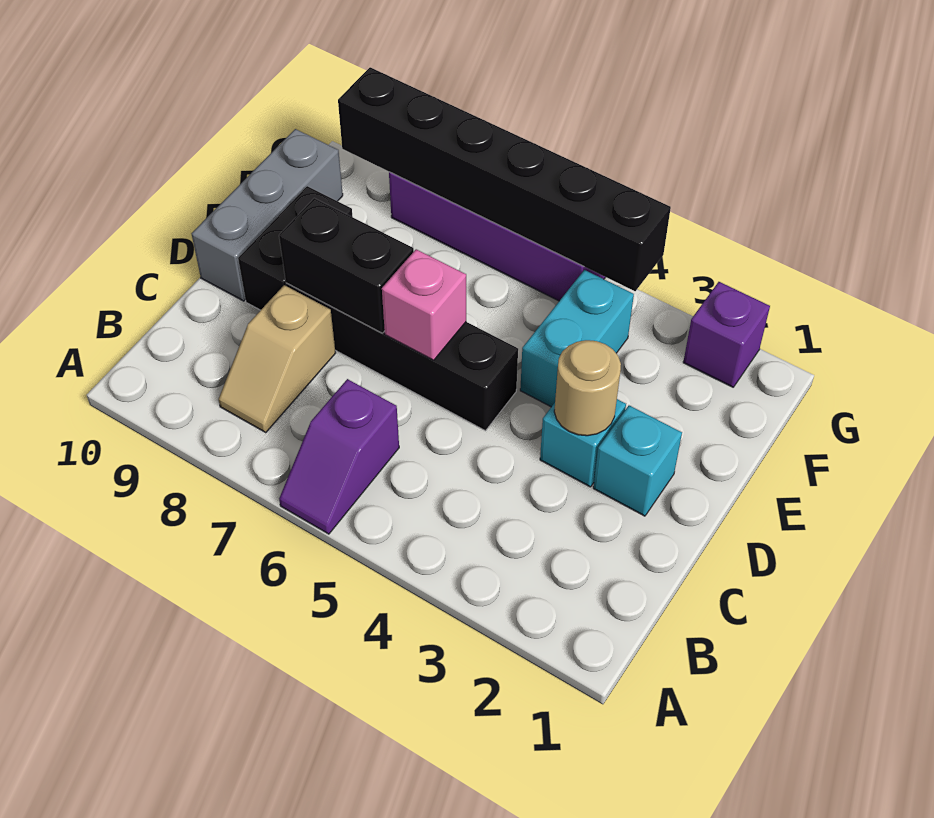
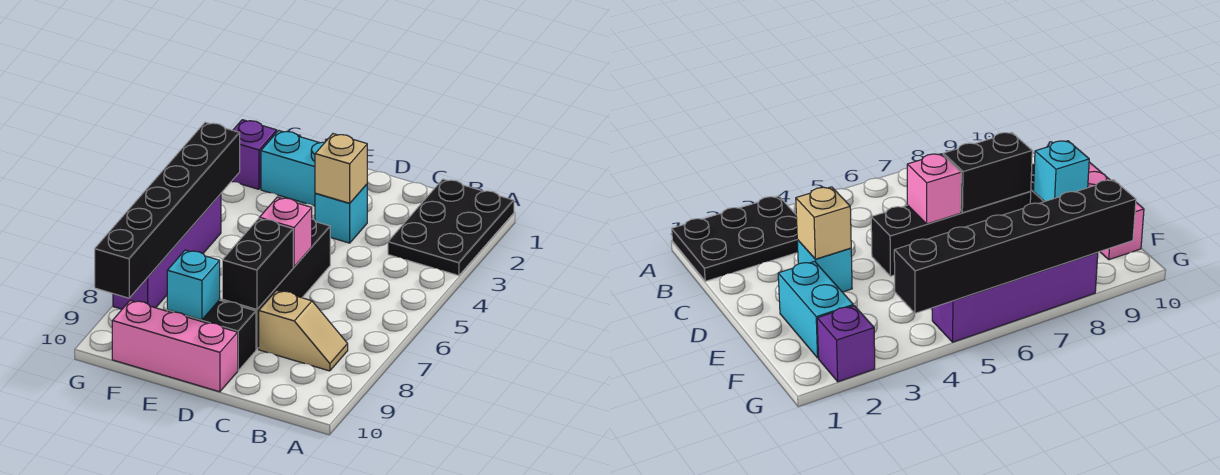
none -> black 2x3 plate [388,179,514,276]
purple 1x2 slope [279,379,399,534] -> none
cyan 1x1 brick [593,405,682,516] -> cyan 1x1 brick moved to [167,250,220,320]
tan 1x1 round brick [554,340,621,436] -> tan 1x1 brick [315,134,367,203]
grey 1x3 brick [192,129,343,301] -> pink 1x3 brick [112,300,238,392]
cyan 1x2 brick [520,270,634,407] -> cyan 1x2 brick moved to [261,130,324,206]

